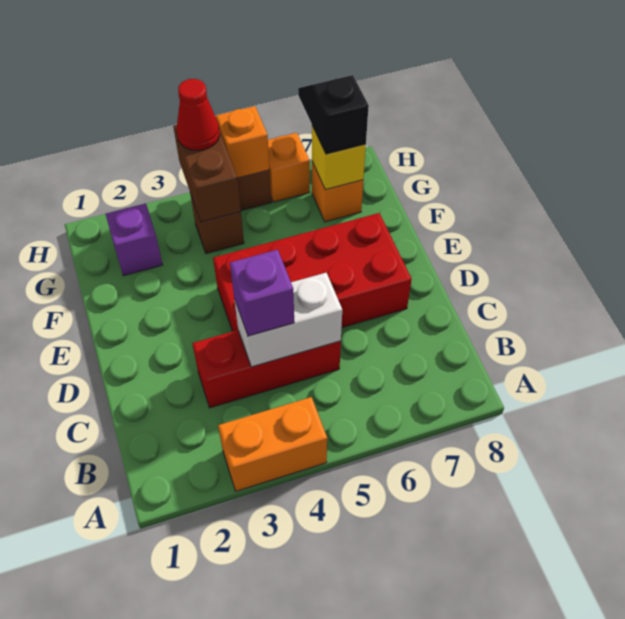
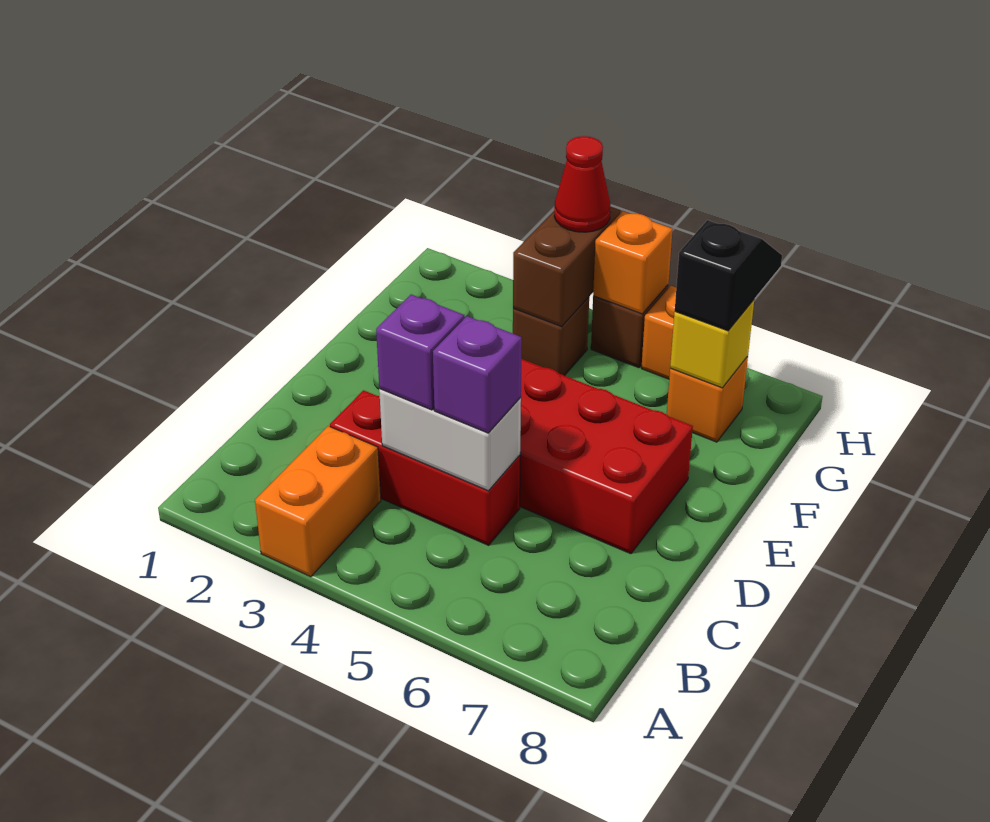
orange 1x2 brick [218,397,327,491] -> orange 1x2 brick turned to [255,426,381,577]
purple 1x1 brick [106,203,163,276] -> purple 1x1 brick moved to [433,316,522,433]

